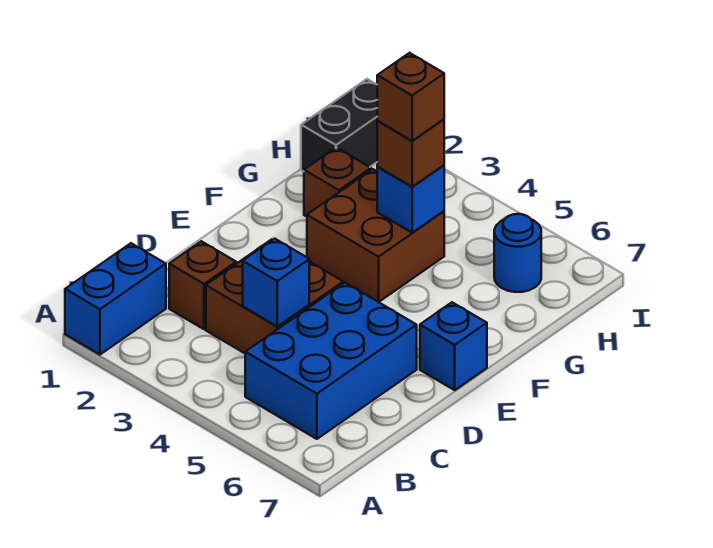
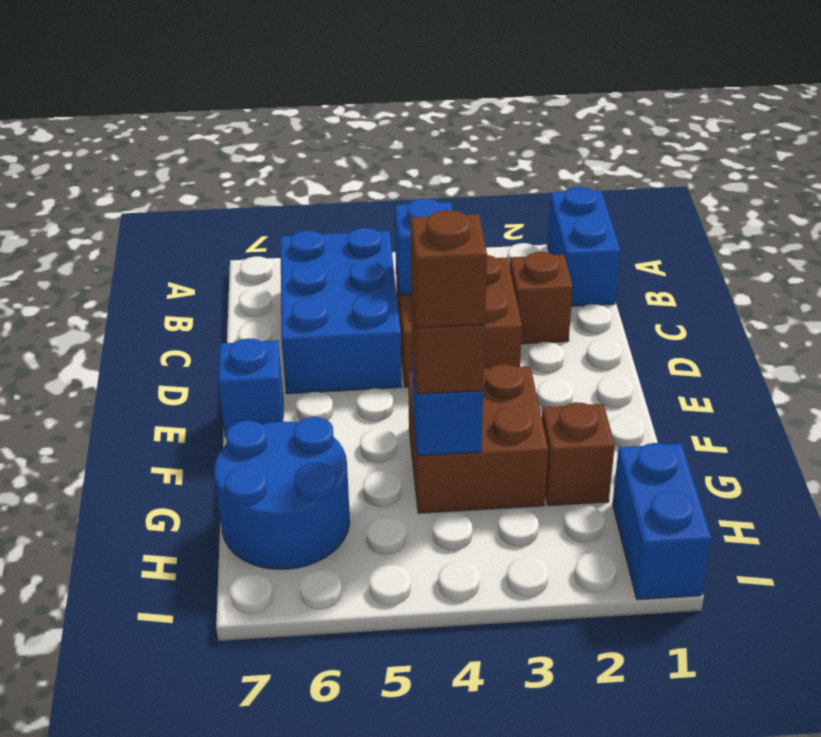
black 1x2 brick [301,79,377,171] -> blue 1x2 brick [612,443,712,600]
blue 1x1 round brick [494,214,541,292] -> blue 2x2 round brick [214,417,350,569]

